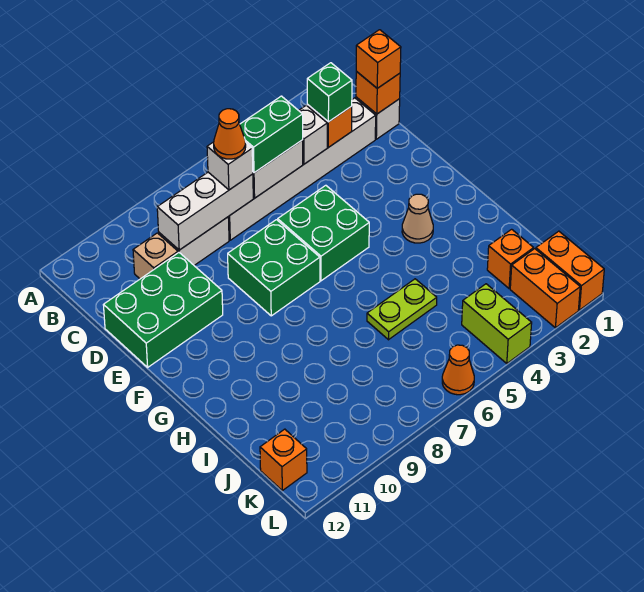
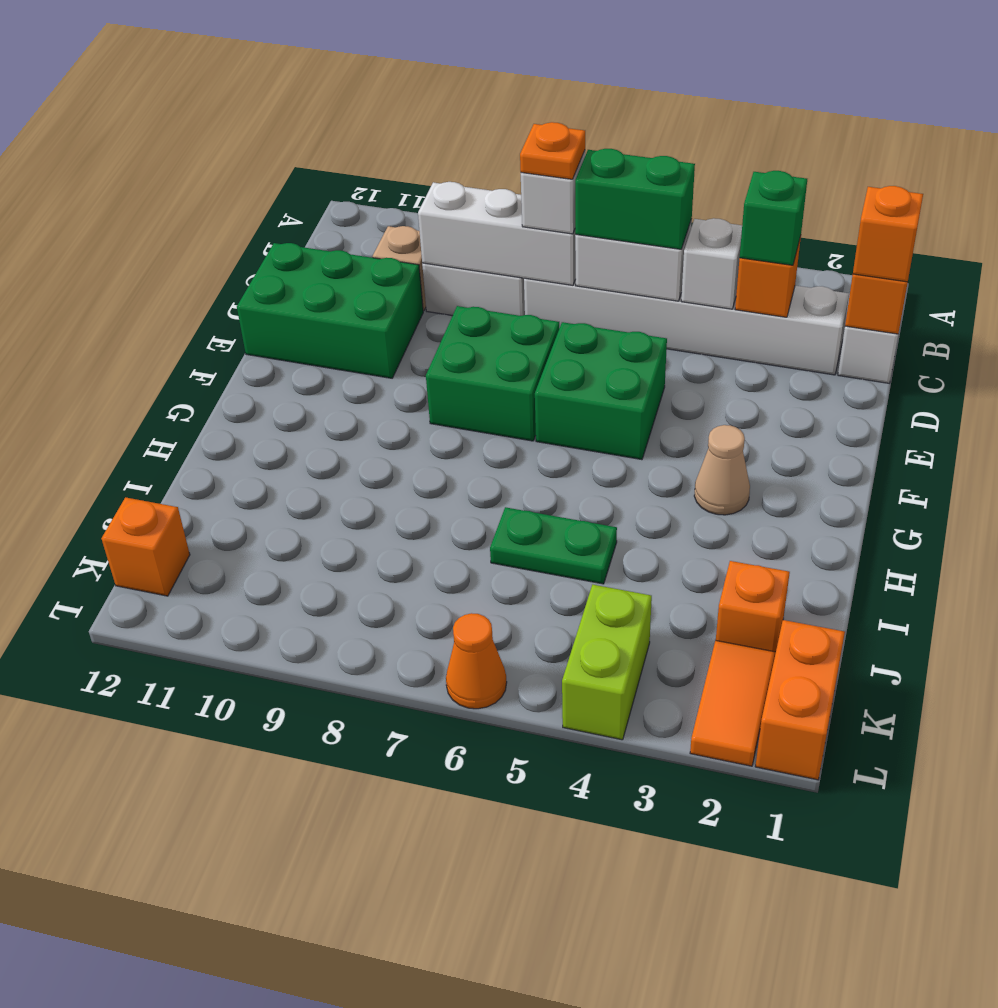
orange 1x1 cone [214,109,246,159] -> orange 1x1 plate [520,122,585,179]
lime 1x2 plate [367,279,437,340] -> green 1x2 plate [490,507,617,584]
orange 1x2 brick [510,249,580,328] -> orange 1x2 tile [690,640,775,766]

